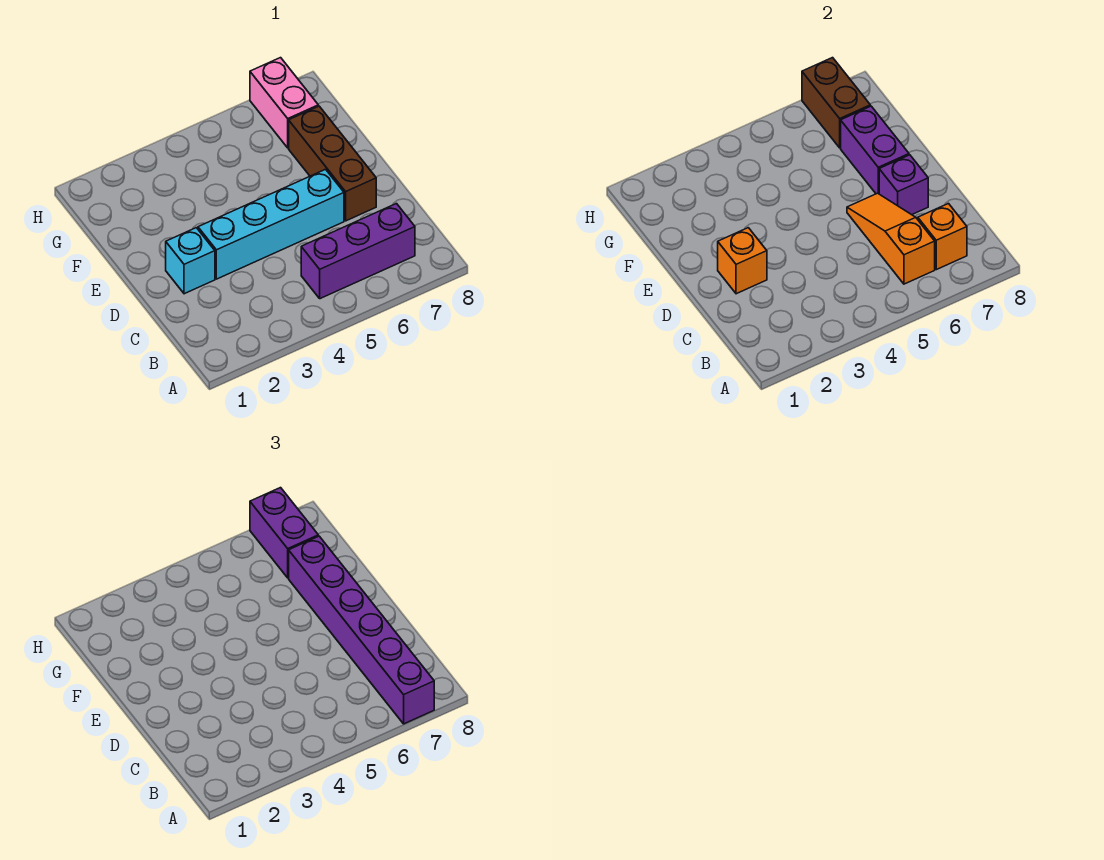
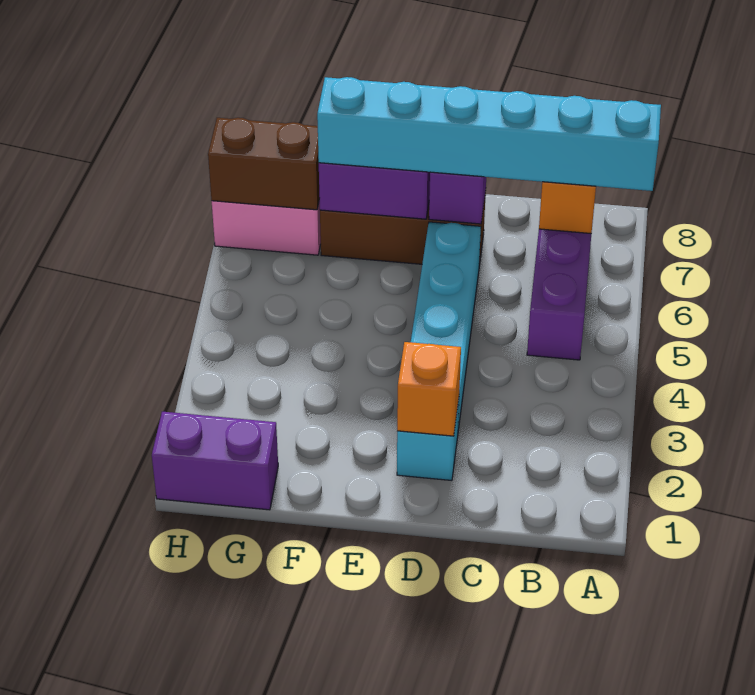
purple 1x6 brick [289,536,434,724] -> cyan 1x6 brick [317,77,661,191]
orange 1x3 slope [847,193,935,284] -> none
purple 1x2 brick [250,488,318,578] -> purple 1x2 brick moved to [152,412,278,510]

